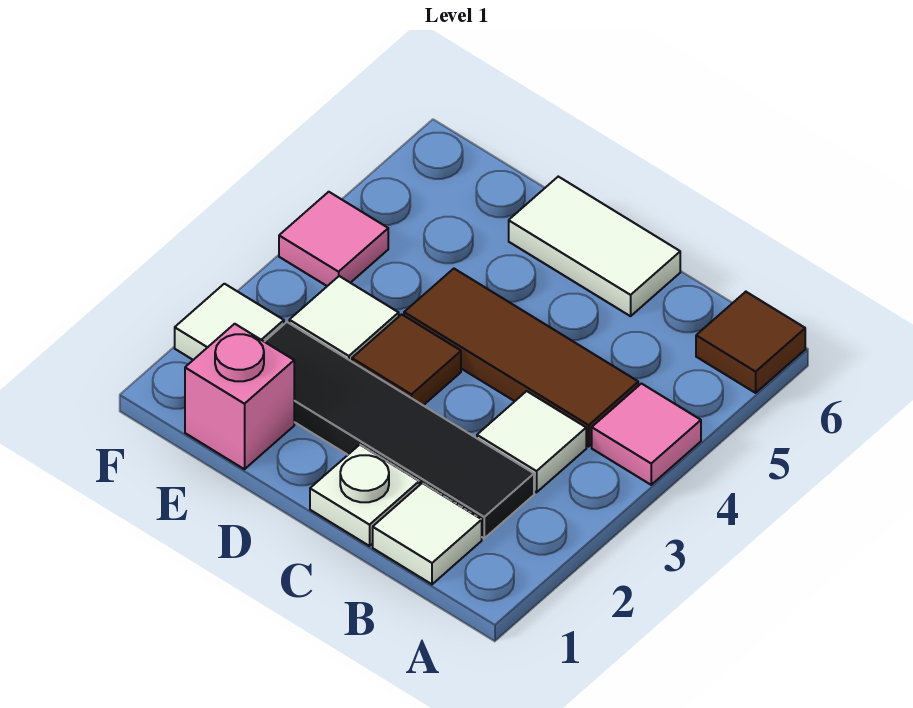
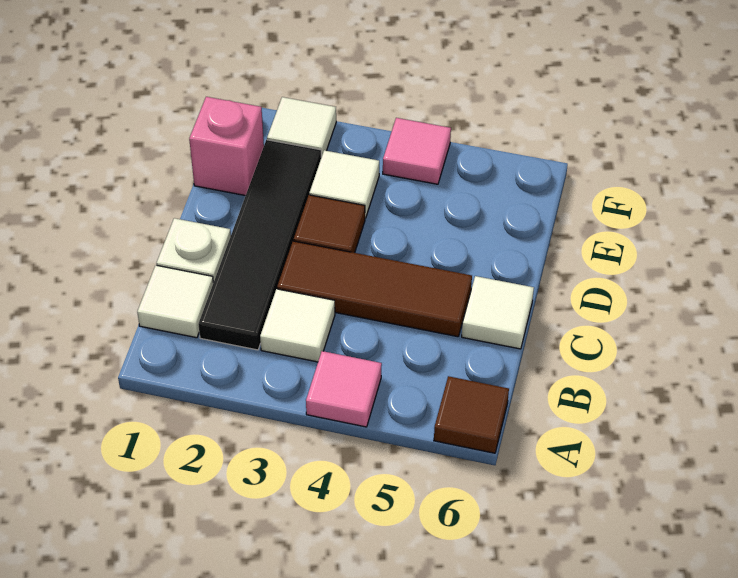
brown 1x3 tile [404,269,638,446] -> brown 1x3 tile turned to [277,241,472,337]
white 1x2 tile [509,177,680,316] -> white 1x1 tile [462,276,534,349]

